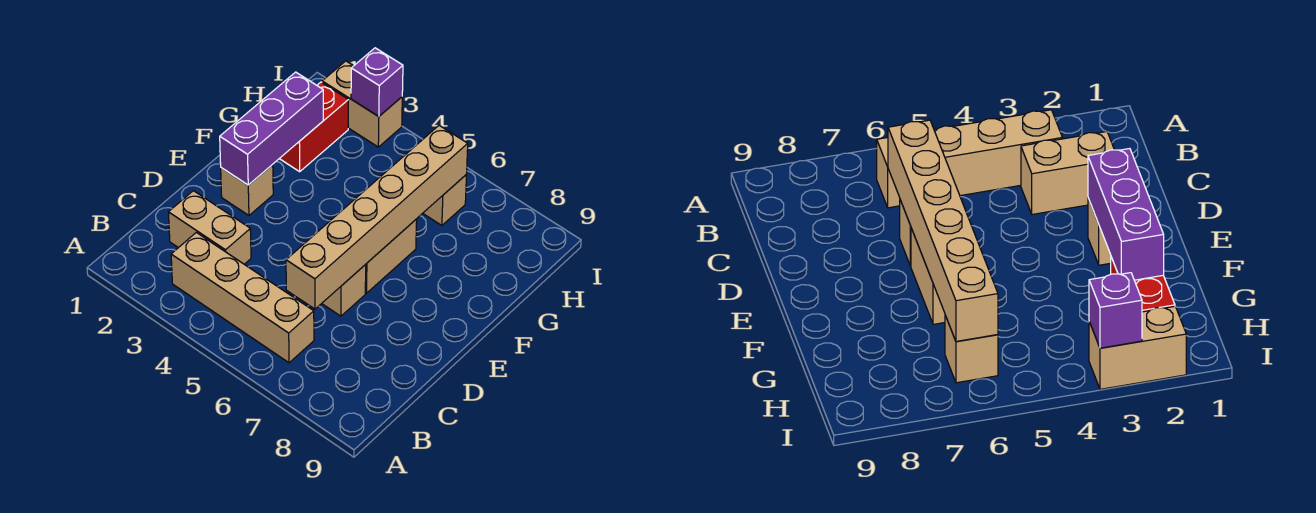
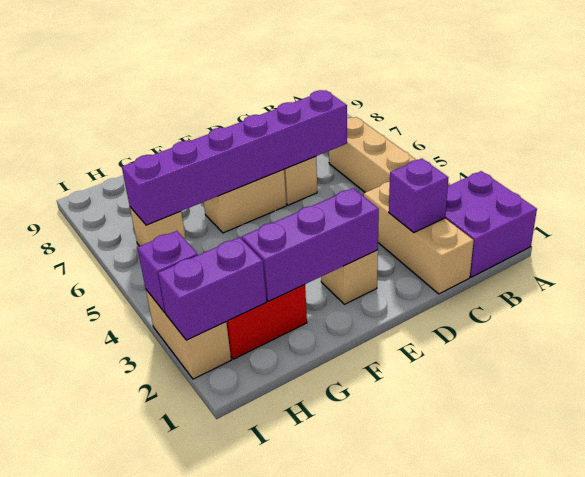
none -> purple 2x2 brick [445,171,537,277]
tan 1x2 brick [168,191,251,264] -> tan 1x3 brick [364,182,474,294]
none -> purple 1x1 brick [389,159,448,233]
tan 1x6 brick [286,125,468,309] -> purple 1x6 brick [122,90,347,225]
none -> purple 1x2 brick [158,237,266,340]

